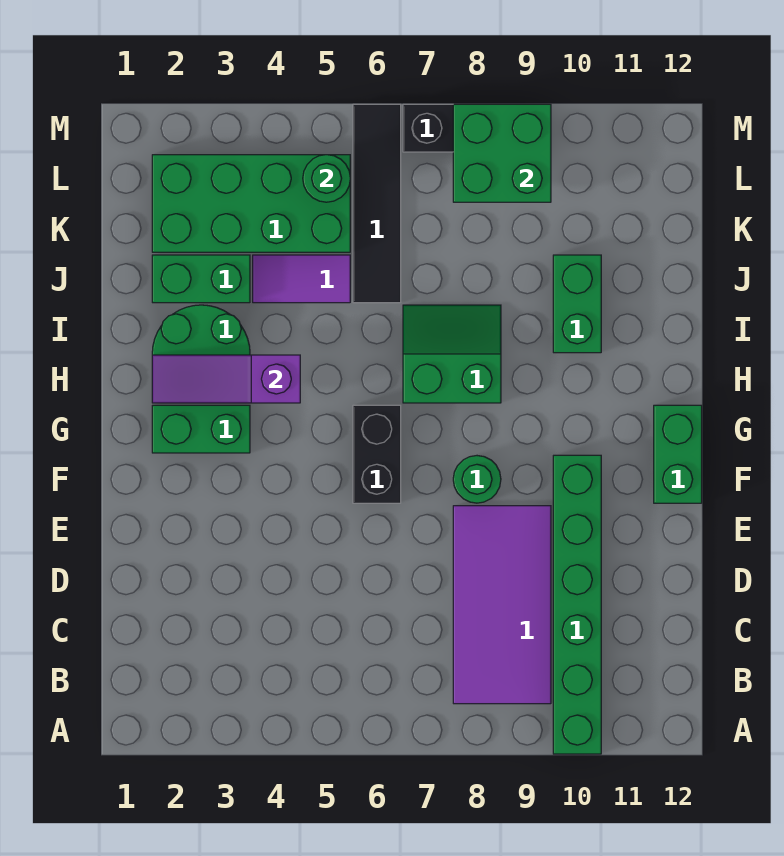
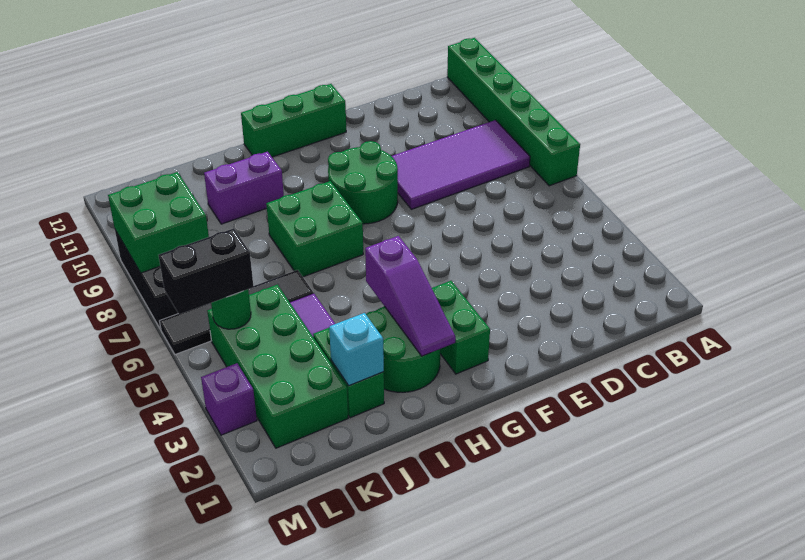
green 1x6 brick [553,455,601,754] -> green 1x6 brick turned to [447,38,580,186]
black 1x2 brick [353,405,401,503] -> black 1x2 brick moved to [159,228,254,314]
green 1x1 round brick [453,456,501,503] -> green 2x2 round brick [328,141,398,224]
green 1x2 brick [654,405,702,503] -> green 1x3 brick [241,84,346,157]
green 2x2 slope [403,305,501,403] -> green 2x2 brick [266,181,363,277]
green 1x2 brick [553,255,601,353] -> purple 1x2 brick [204,152,284,224]
none -> cyan 1x1 brick [329,313,384,386]
none -> purple 1x1 brick [201,363,257,435]

